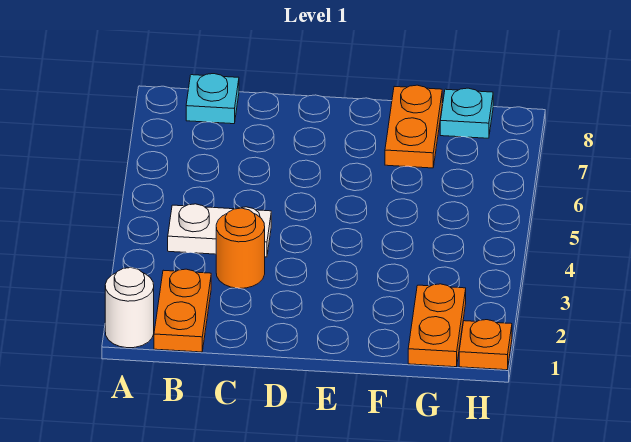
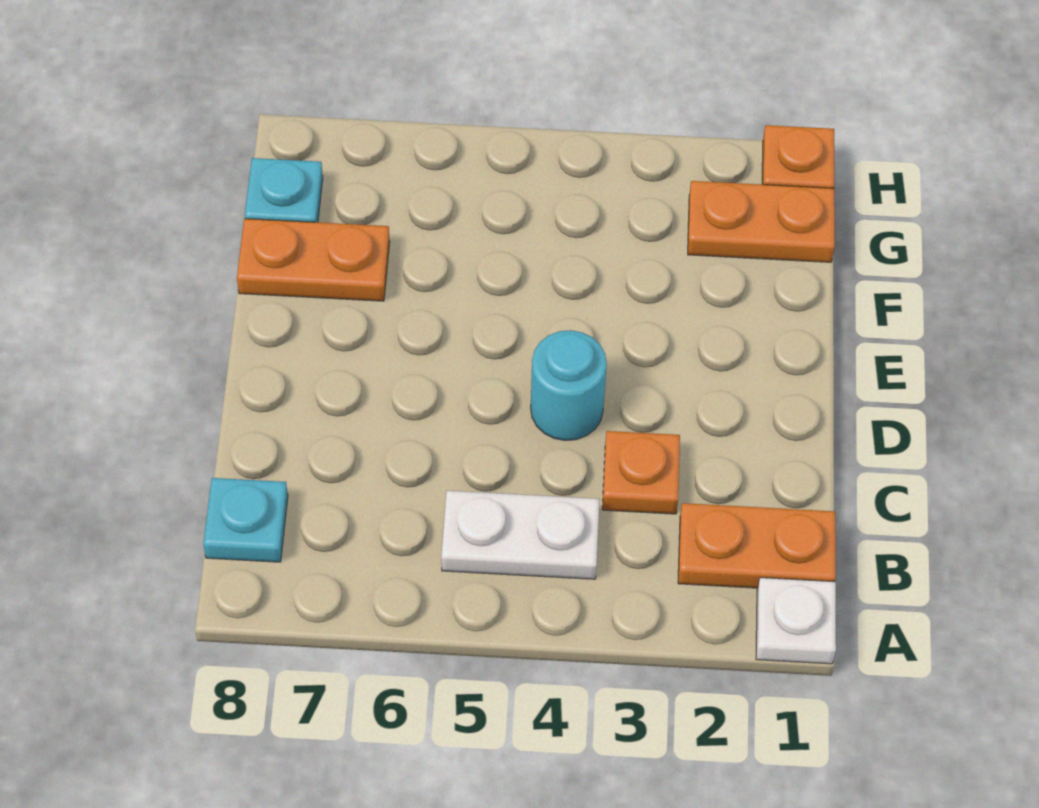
white 1x1 round brick [105,268,154,348] -> white 1x1 plate [756,578,836,664]
white 1x2 plate [168,204,271,257] -> white 1x2 plate turned to [441,491,600,579]
orange 1x1 round brick [216,208,265,288] -> orange 1x1 plate [602,431,680,514]
none -> cyan 1x1 round brick [531,330,607,440]

